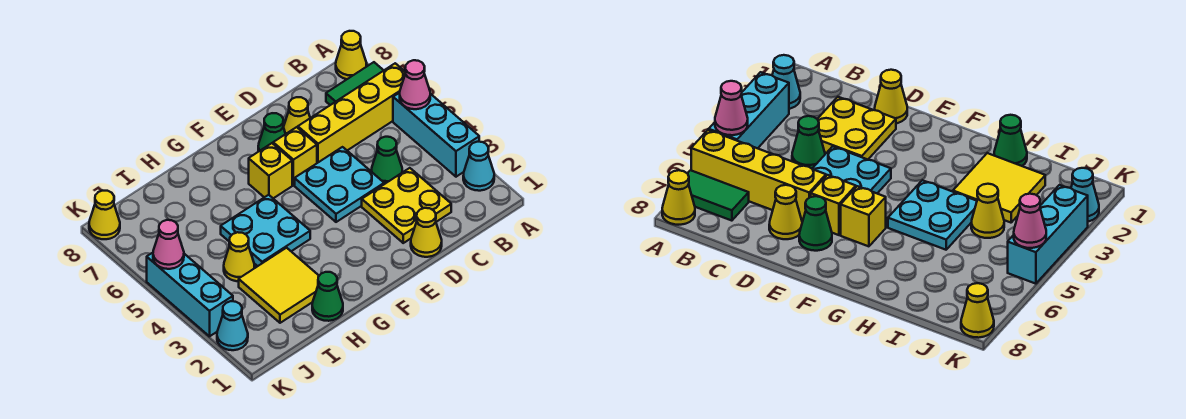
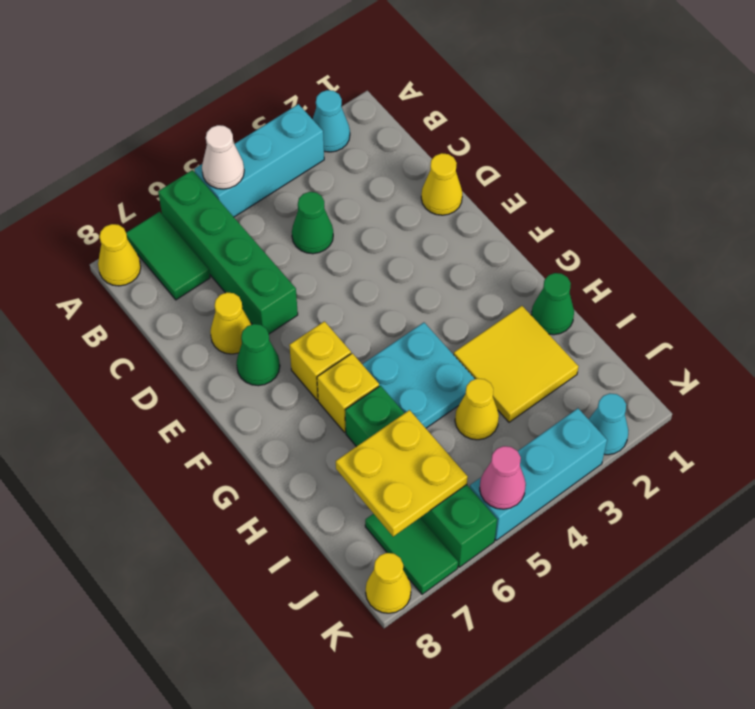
pink 1x1 cone [400,60,430,109] -> white 1x1 cone [202,125,244,189]
yellow 1x4 brick [298,63,405,163] -> green 1x4 brick [158,170,298,334]
yellow 2x2 plate [362,168,451,243] -> yellow 2x2 plate moved to [336,410,468,537]
cyan 2x2 plate [295,147,384,222] -> none
yellow 1x1 brick [273,127,317,185] -> yellow 1x1 brick moved to [317,353,379,432]
none -> green 1x4 brick [345,386,497,567]
none -> green 1x2 tile [365,514,458,594]

